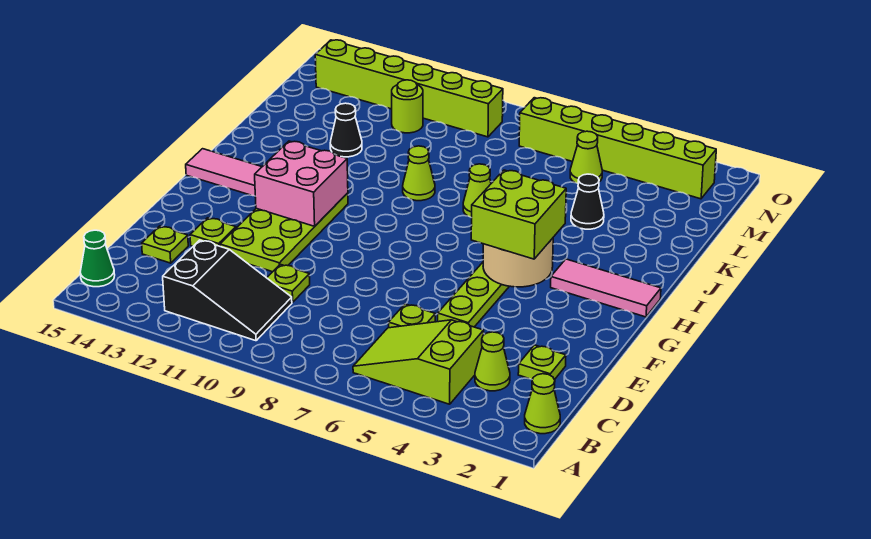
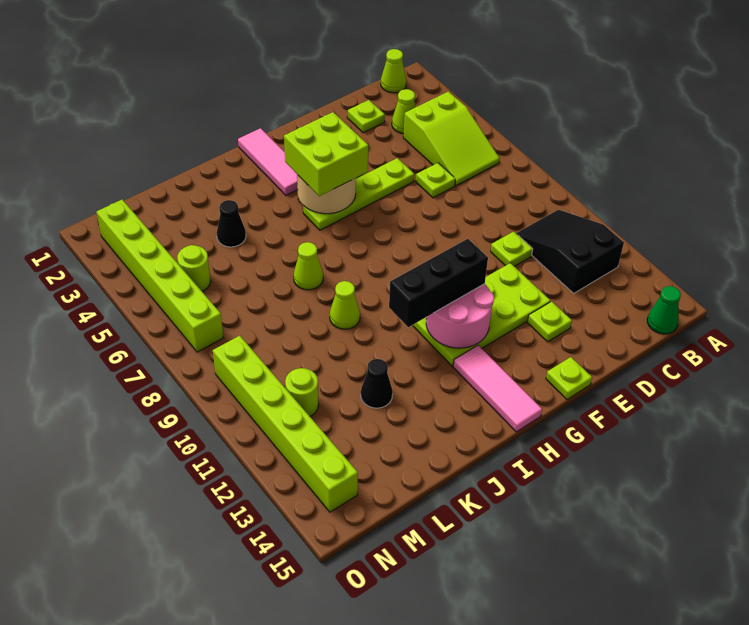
lime 1x1 plate [142,226,188,263] -> lime 1x1 plate moved to [546,357,592,399]
pink 2x2 brick [255,141,348,226] -> pink 2x2 round brick [426,284,494,348]
none -> black 1x3 brick [389,239,488,327]
lime 1x1 cone [570,131,602,184] -> lime 1x1 round brick [177,245,211,291]

